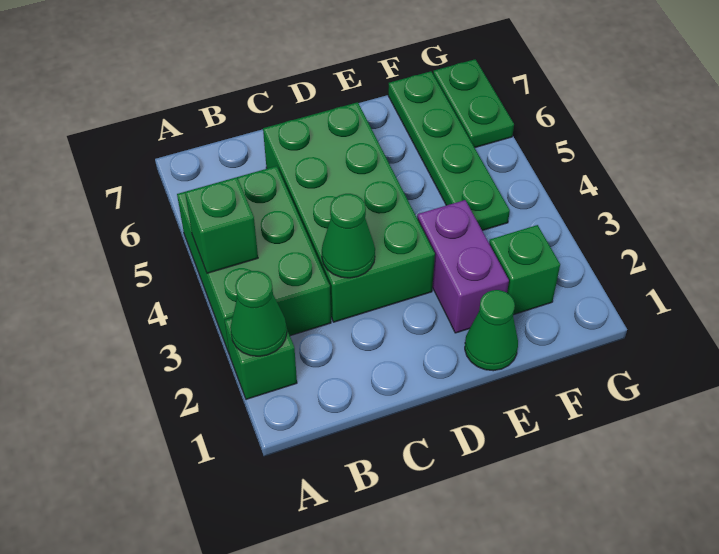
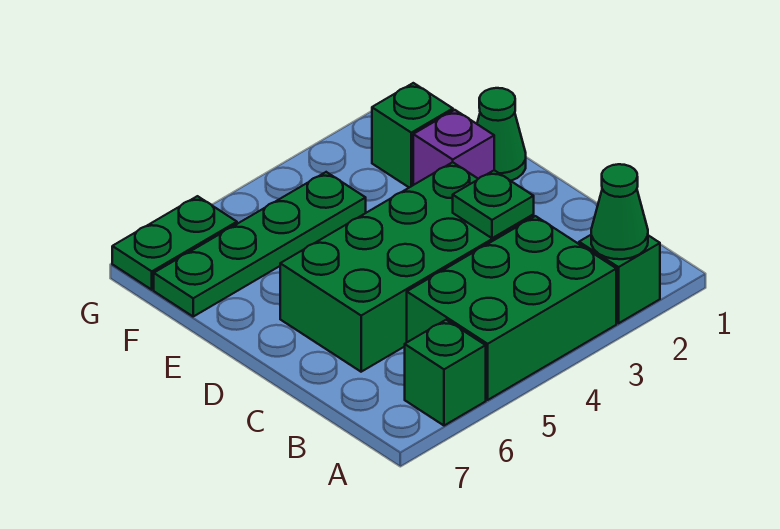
green 1x1 brick [185,177,258,273] -> green 1x1 brick moved to [405,320,486,426]
green 1x1 cone [322,194,375,278] -> green 1x1 plate [453,170,534,238]
purple 1x2 brick [417,200,509,333] -> purple 1x1 brick [413,110,494,185]

